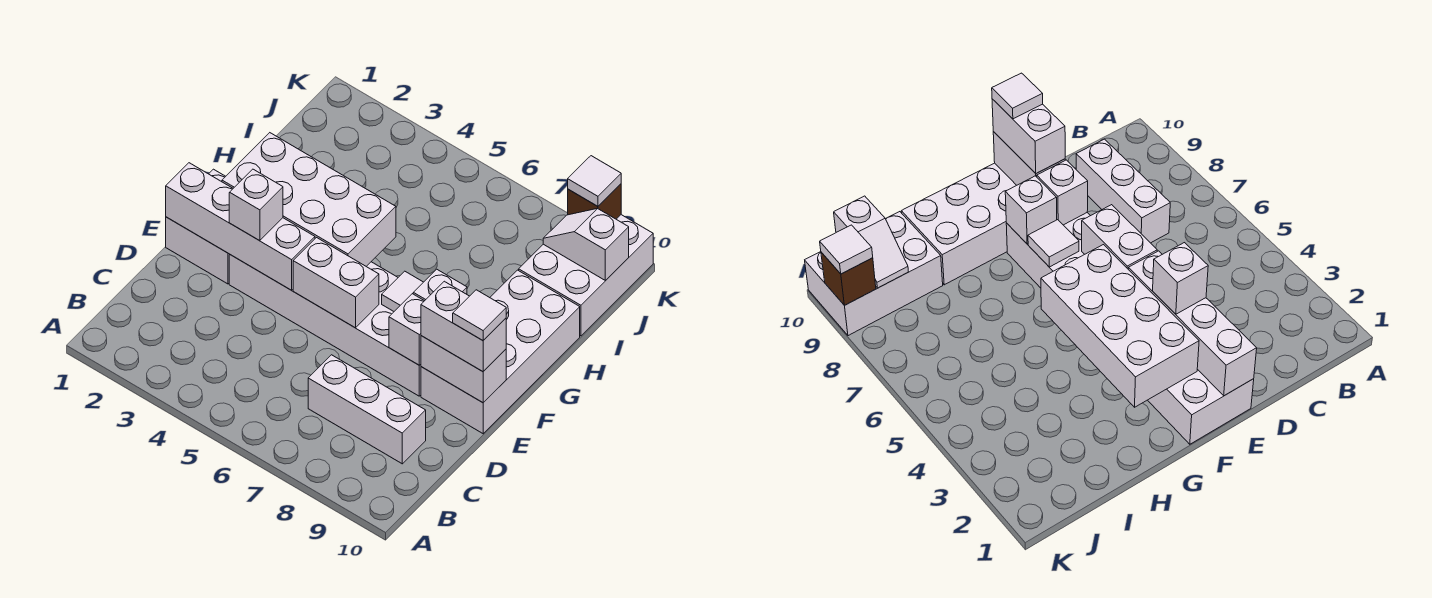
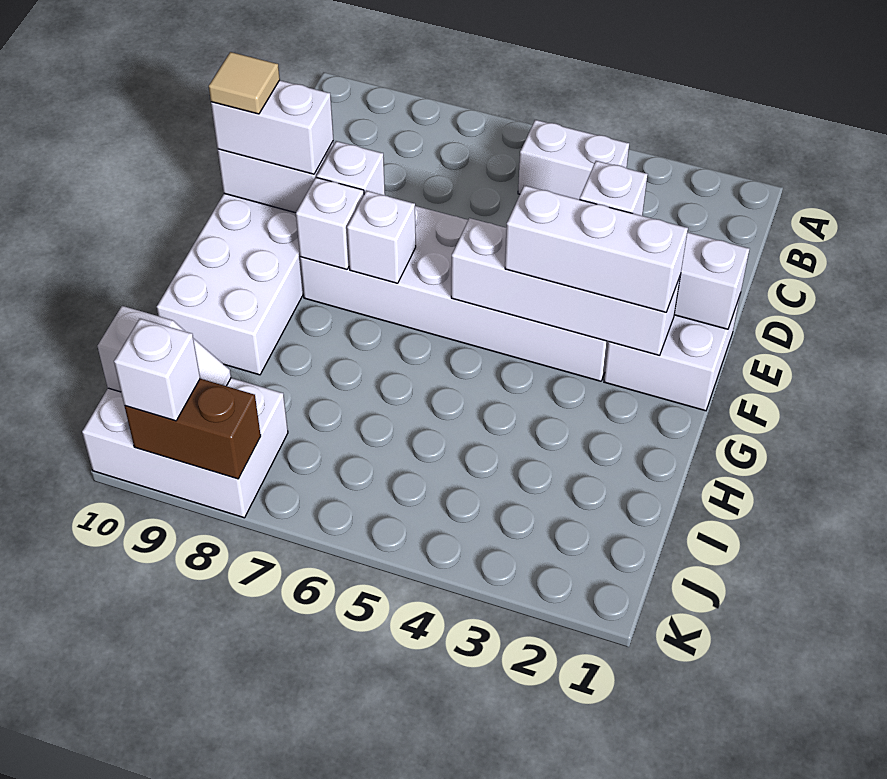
white 1x3 brick [308,355,426,464] -> white 1x3 brick moved to [505,185,688,312]
white 1x2 brick [293,238,379,328] -> white 1x2 brick moved to [518,120,629,200]
white 1x1 tile [453,290,506,340] -> tan 1x1 tile [209,52,280,114]
white 2x4 brick [222,133,396,266] -> white 1x4 brick [451,218,680,355]
white 1x1 tile [382,271,423,311] -> white 1x1 brick [347,191,416,283]
white 2x3 brick [519,215,653,336] -> white 2x3 brick turned to [82,378,288,518]
brown 1x1 brick [568,184,621,219] -> brown 1x2 brick [125,379,261,479]
white 1x1 tile [568,156,621,206] -> white 1x1 brick [114,319,200,421]

